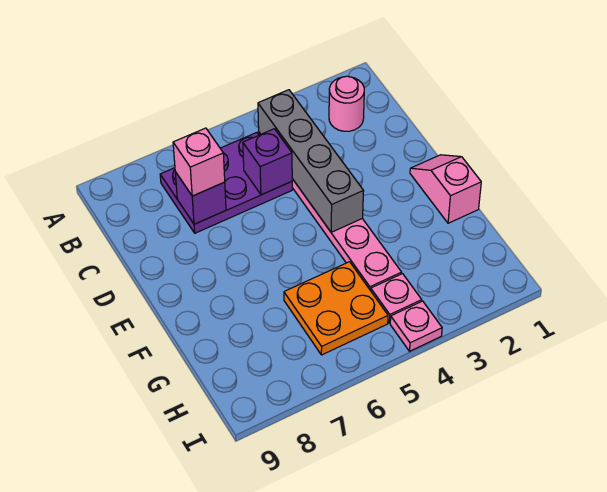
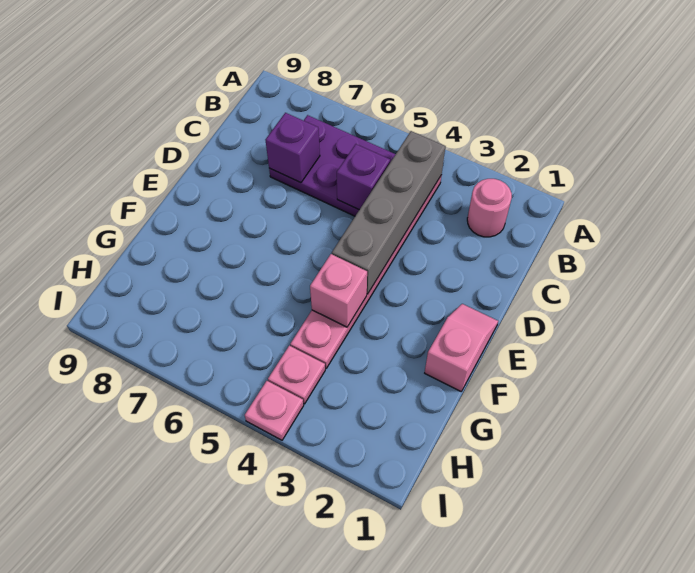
pink 1x1 brick [173,128,225,196] -> pink 1x1 brick moved to [310,254,367,327]
orange 2x2 plate [284,262,388,355] -> none

